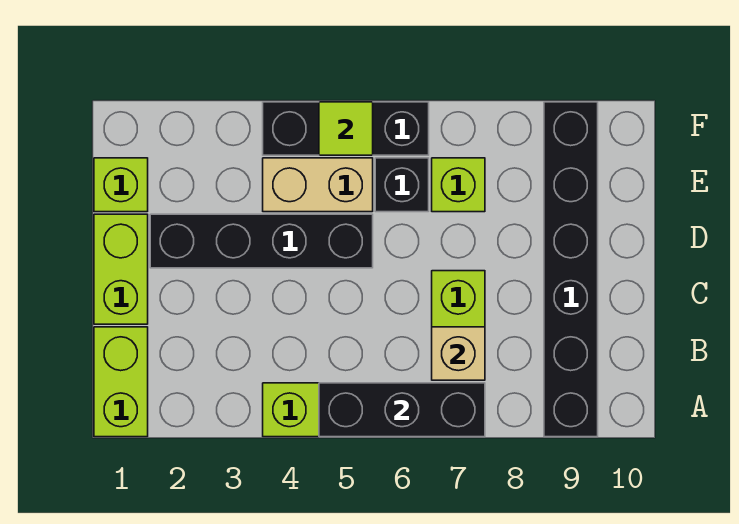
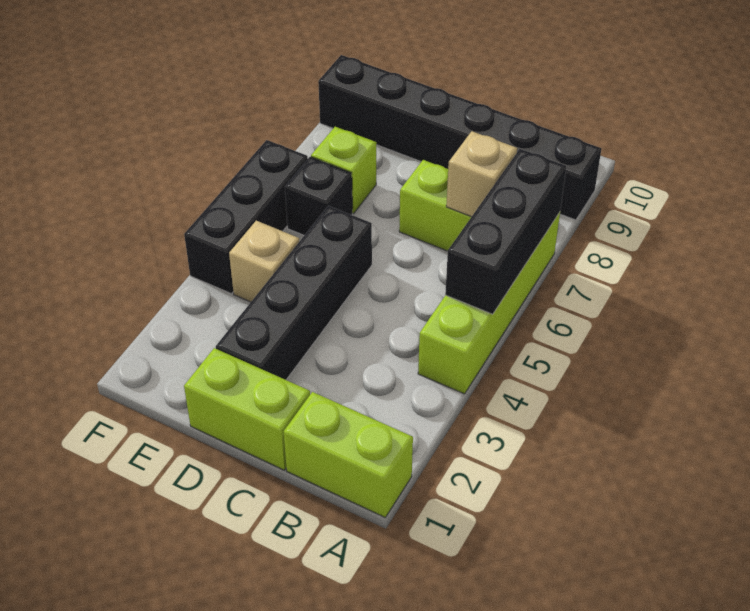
lime 1x1 brick [94,158,148,212] -> none
tan 1x2 brick [263,158,373,212] -> tan 1x1 brick [229,221,299,302]
lime 1x1 tile [319,102,373,155] -> none

